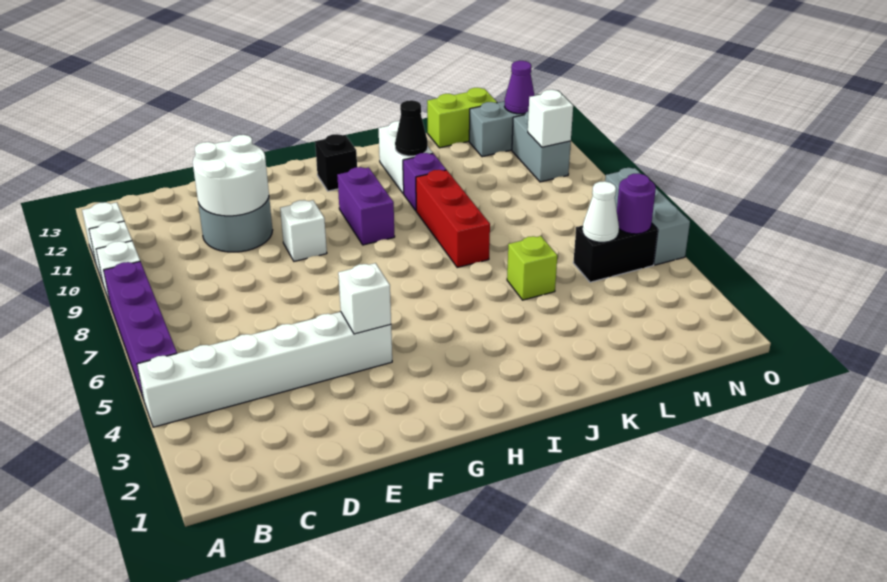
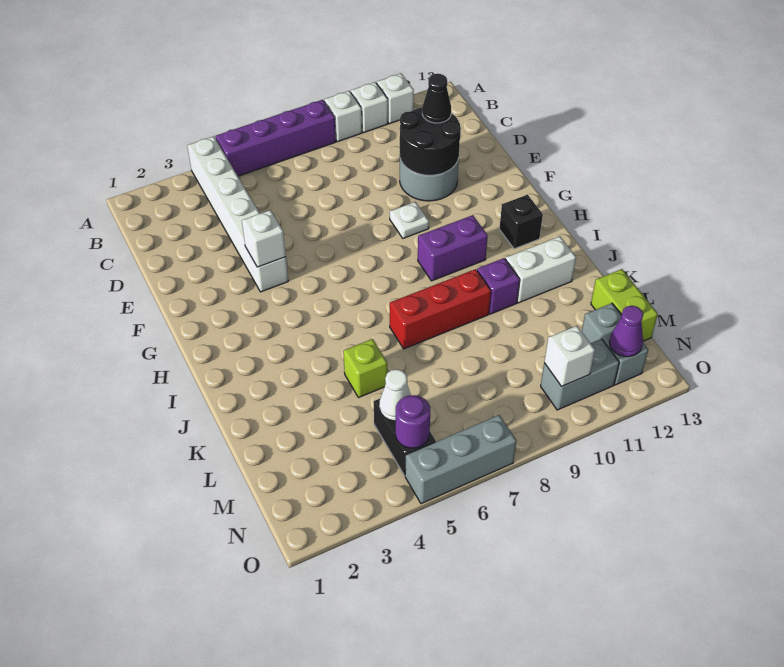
white 2x2 round brick [193,135,269,216] -> black 2x2 round brick [400,108,461,175]
white 1x1 brick [280,200,327,261] -> white 1x1 plate [390,202,429,238]
black 1x1 cone [395,100,428,156] -> black 1x1 cone moved to [422,74,451,123]

